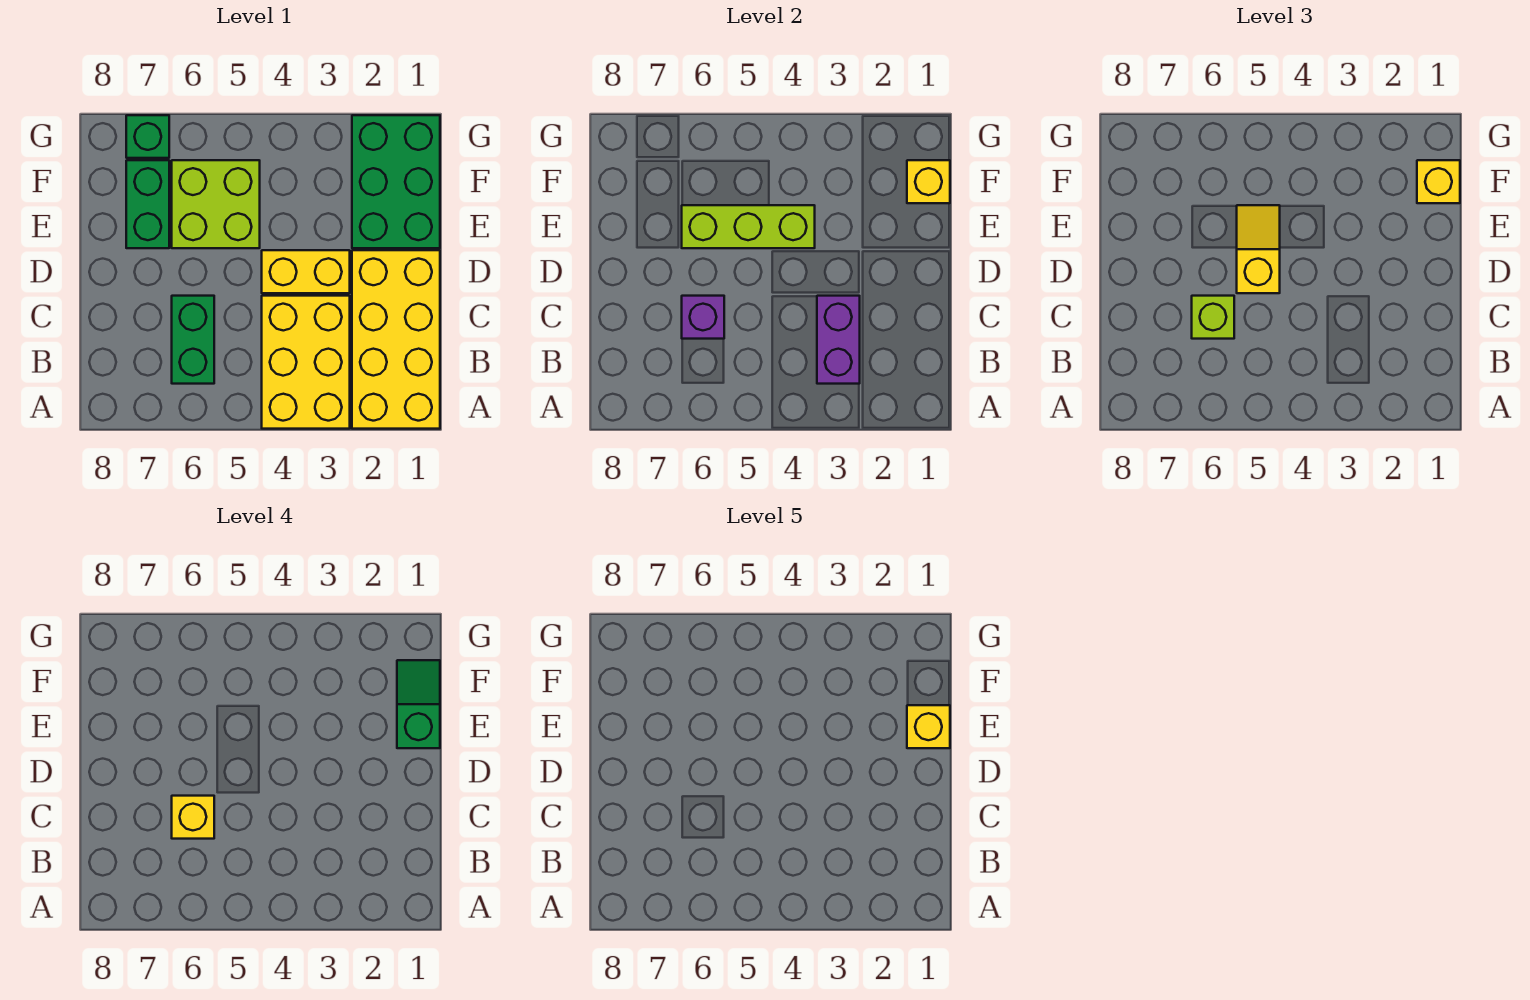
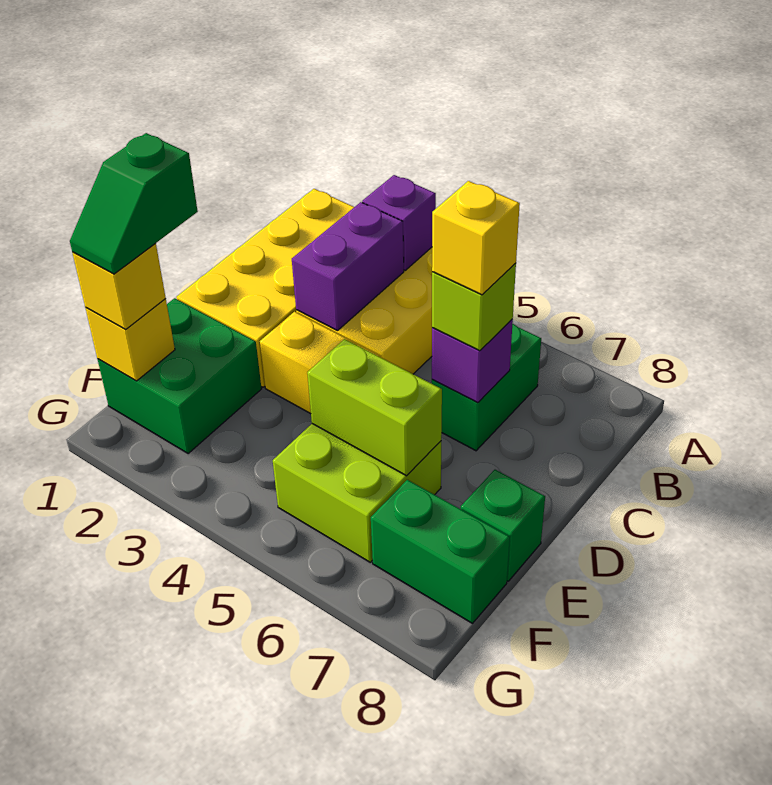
none -> purple 1x1 brick [362,175,436,270]
yellow 1x2 slope [1237,205,1280,293] -> none
green 2x3 brick [352,115,440,248] -> green 2x2 brick [98,298,262,454]
yellow 1x1 brick [907,705,950,748] -> none
lime 1x3 brick [682,205,815,248] -> lime 1x2 brick [307,339,442,476]
green 1x2 brick [126,160,169,248] -> green 1x2 brick turned to [371,480,510,623]
green 1x1 brick [126,115,169,158] -> green 1x1 brick moved to [461,470,545,581]

